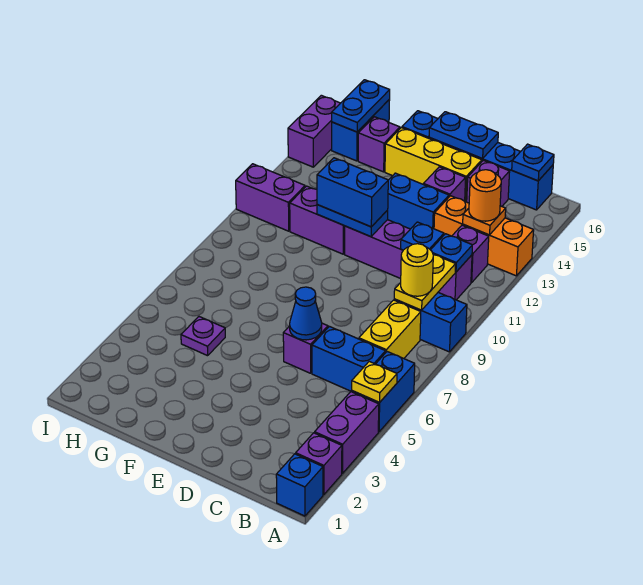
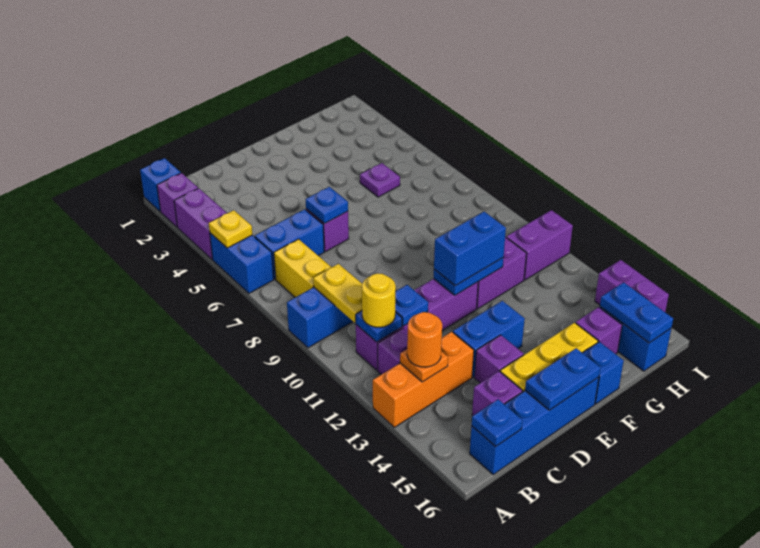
yellow 1x1 round brick [401,244,433,296] -> yellow 1x1 round brick moved to [362,273,396,327]
blue 1x1 cone [290,287,322,340] -> blue 1x1 plate [305,187,348,224]

